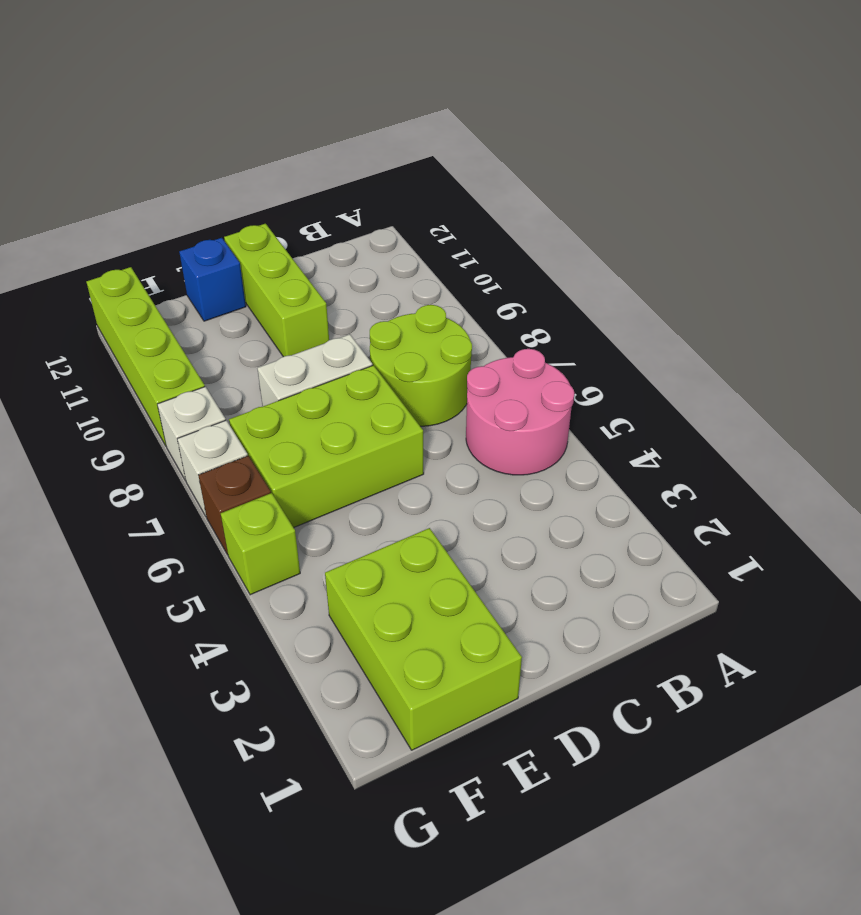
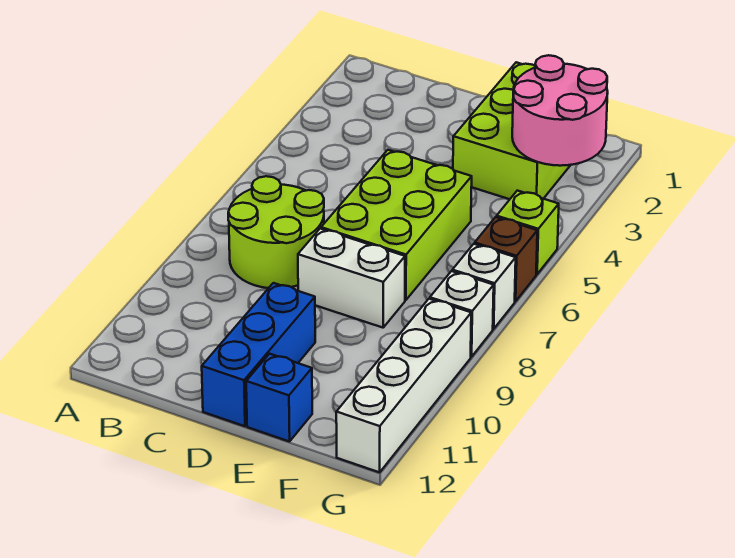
pink 2x2 round brick [466,349,574,475] -> pink 2x2 round brick moved to [512,55,608,166]
lime 2x3 brick [229,365,424,528] -> lime 2x3 brick turned to [321,150,472,300]
lime 1x3 brick [224,224,329,357] -> blue 1x3 brick [202,283,315,426]
lime 1x4 brick [86,267,205,446] -> white 1x4 brick [336,299,471,472]

